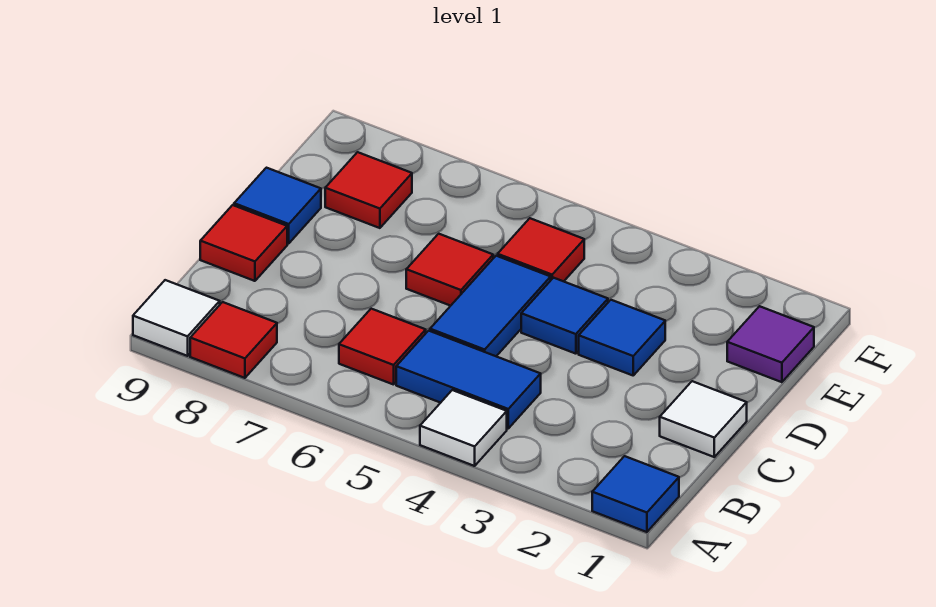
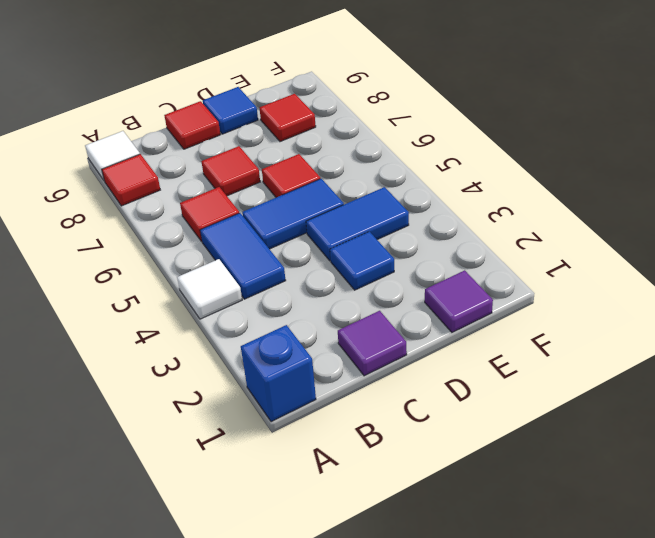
blue 1x1 tile [592,456,679,532] -> blue 1x1 brick [241,325,316,422]
white 1x1 tile [660,381,747,457] -> purple 1x1 tile [338,311,407,376]
blue 1x1 tile [521,278,608,354] -> blue 1x2 tile [306,187,409,261]
red 1x1 tile [498,218,584,281] -> red 1x1 tile moved to [201,146,260,196]

